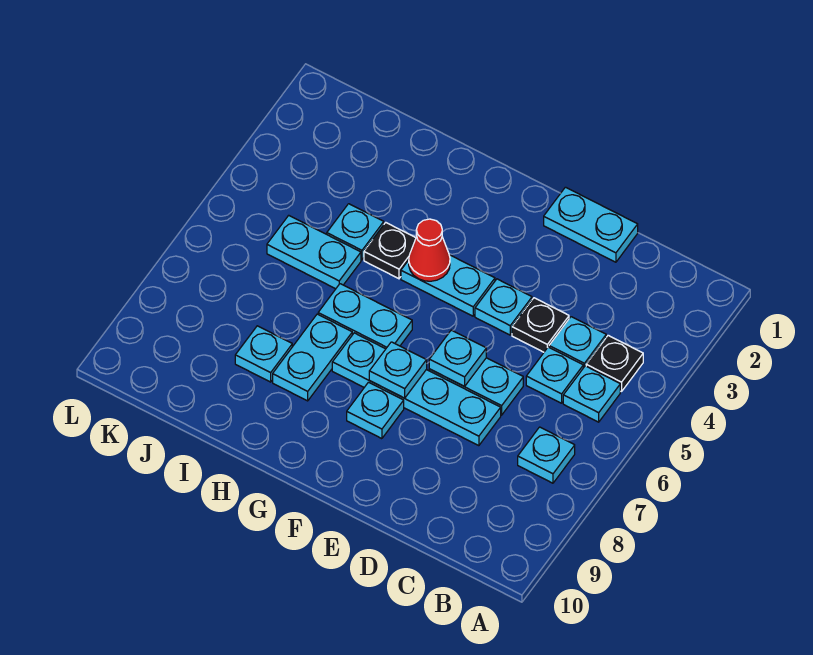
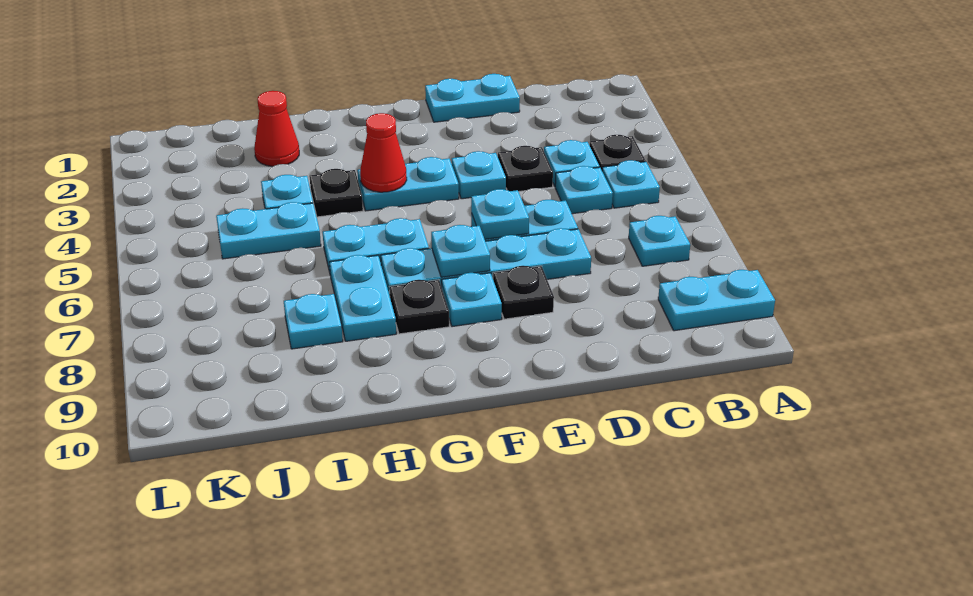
none -> cyan 1x2 plate [658,270,775,331]
none -> black 1x1 plate [493,266,554,319]
none -> black 1x1 plate [390,280,449,334]
none -> red 1x1 cone [254,91,299,166]

